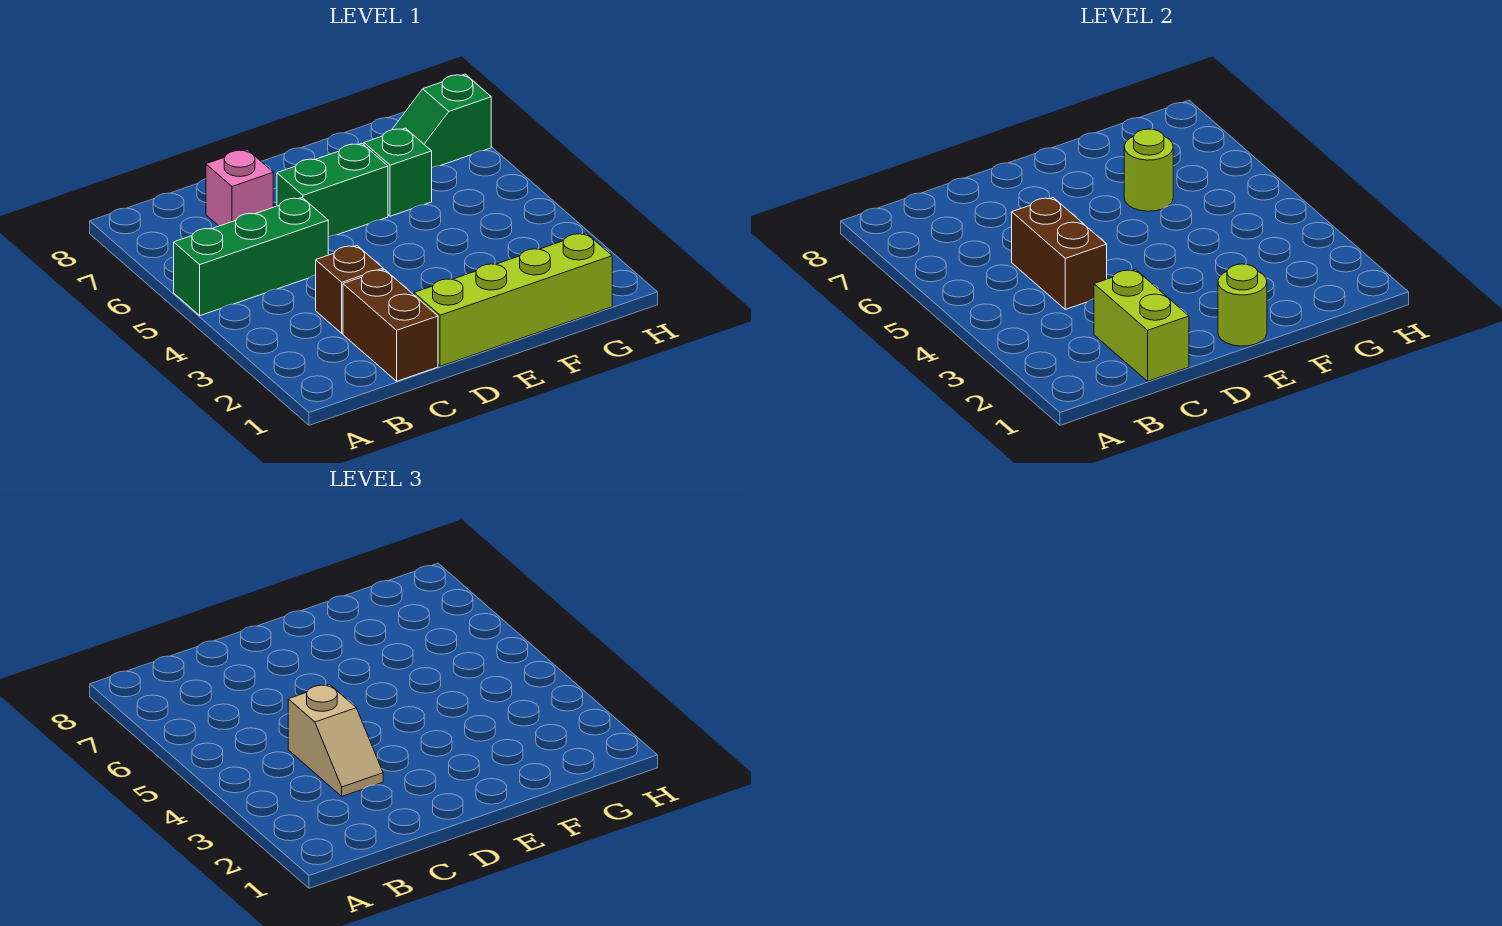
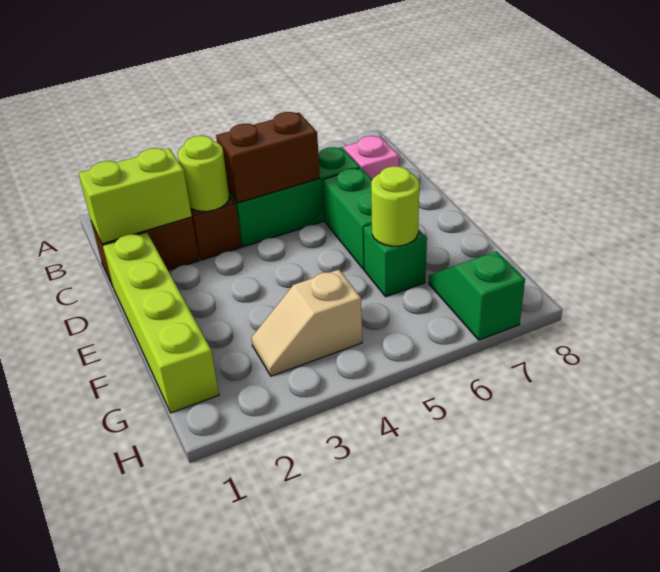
green 1x3 brick [174,198,328,316] -> green 1x3 brick turned to [229,147,360,247]
tan 1x2 slope [288,685,383,796] -> tan 1x2 slope moved to [251,270,362,376]
lime 1x1 round brick [1218,264,1267,346] -> lime 1x1 round brick moved to [178,136,229,211]

